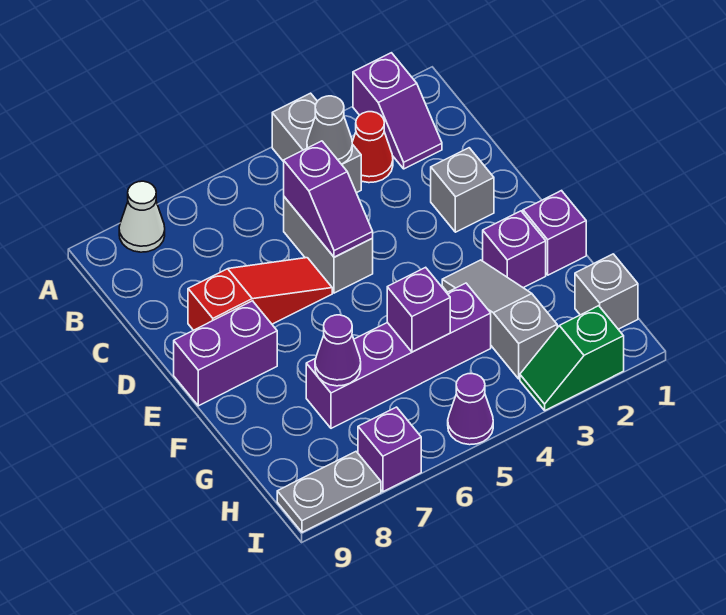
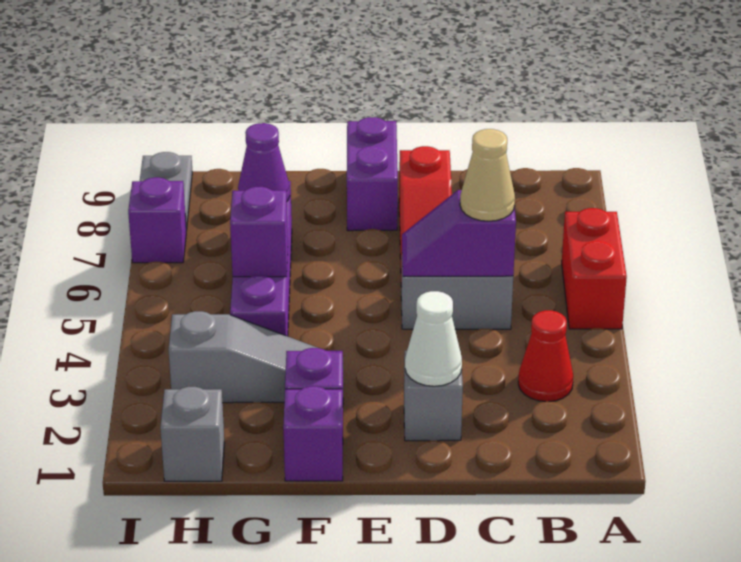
purple 1x2 slope [353,53,442,169] -> none
grey 1x2 brick [272,93,361,193] -> none
none -> red 1x2 brick [562,208,627,329]
white 1x1 cone [119,181,165,252] -> white 1x1 cone moved to [405,291,462,386]
grey 1x1 cone [307,96,352,164] -> none
none -> tan 1x1 cone [460,129,515,221]
green 1x2 slope [520,306,624,410] -> none
purple 1x1 cone [448,374,493,445] -> none

